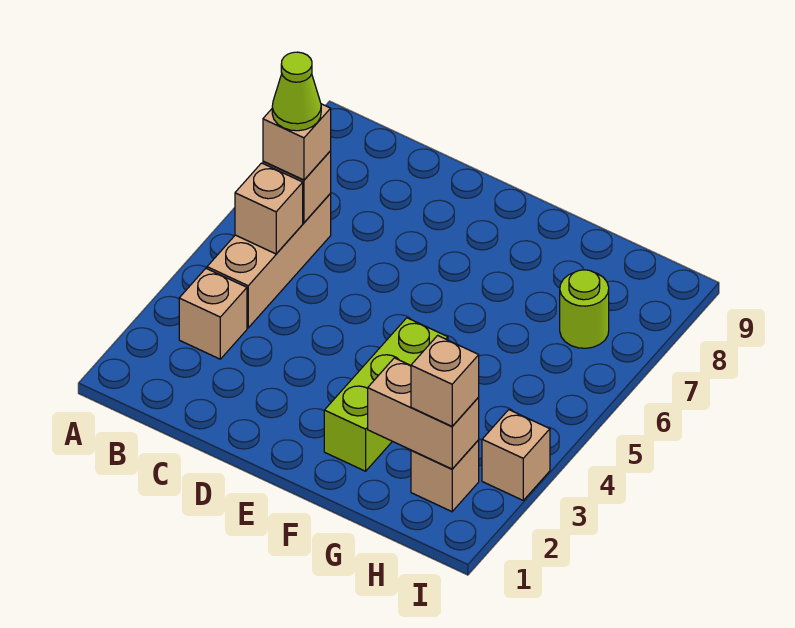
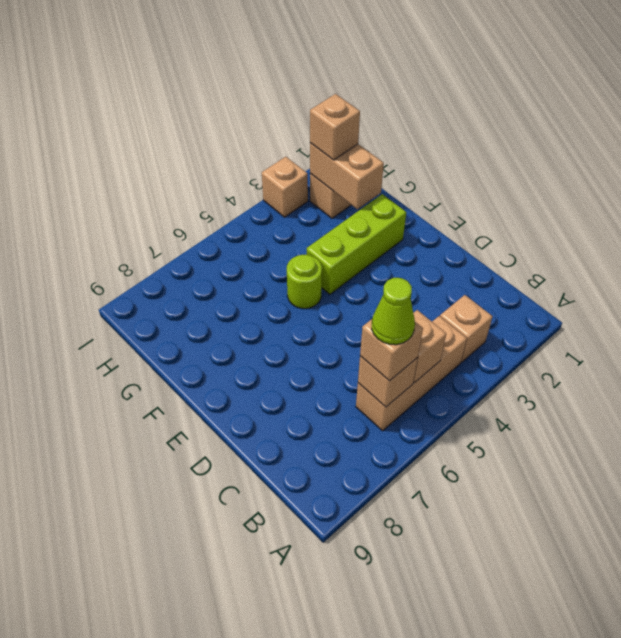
lime 1x1 round brick [560,270,609,348] -> lime 1x1 round brick moved to [287,255,322,309]

